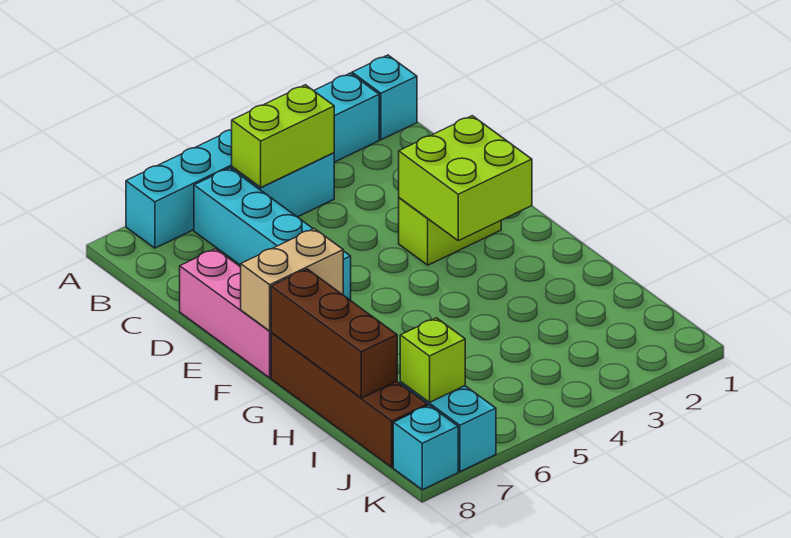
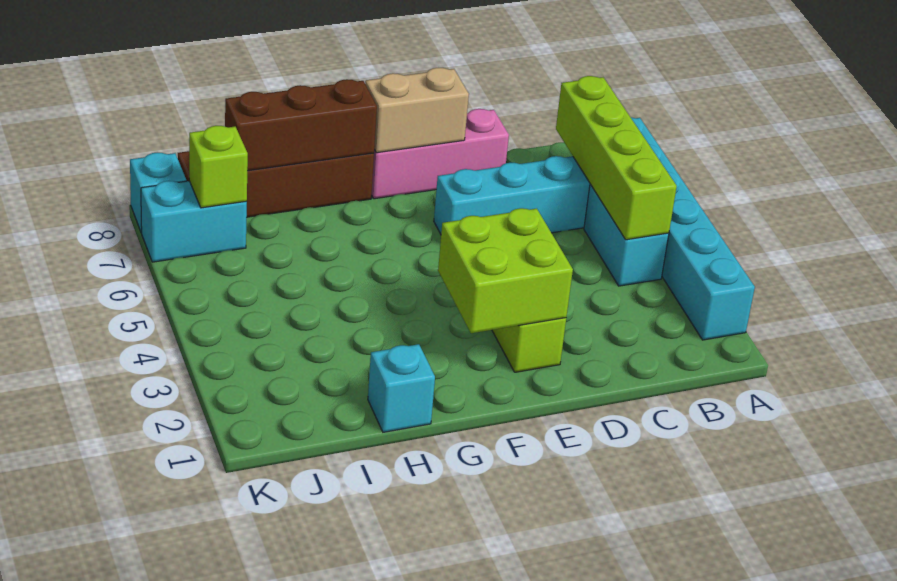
cyan 1x1 brick [352,55,417,140] -> cyan 1x1 brick moved to [368,344,435,432]
lime 1x2 brick [232,85,334,188] -> lime 1x4 brick [556,76,677,240]
tan 1x2 brick [241,228,343,331] -> tan 1x2 brick turned to [365,68,469,153]

